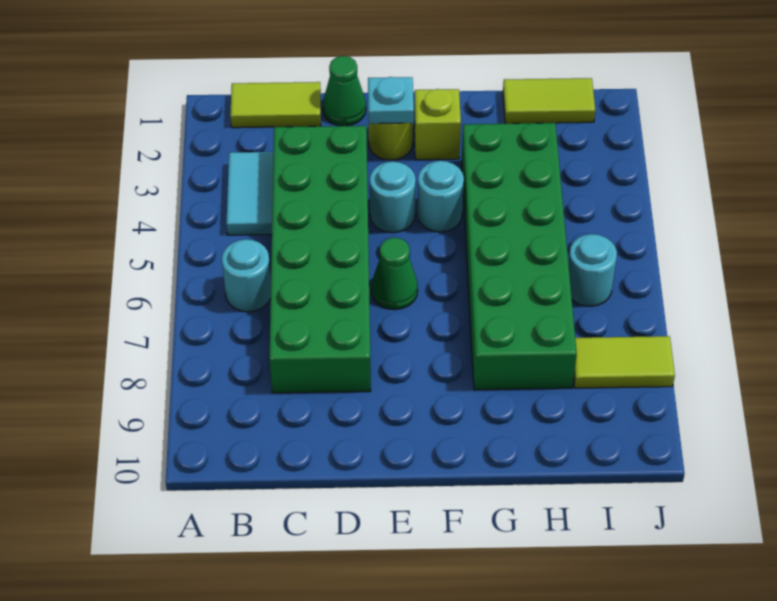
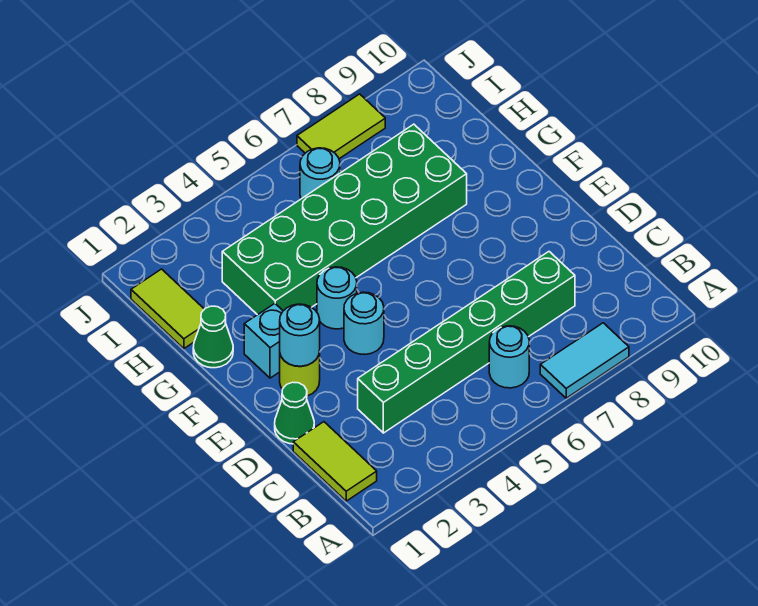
cyan 1x2 tile [226,152,274,235] -> cyan 1x2 tile moved to [540,323,629,398]
green 2x6 brick [270,126,371,393] -> green 1x6 brick [358,252,575,433]
cyan 1x1 plate [368,77,414,124] -> cyan 1x1 round brick [280,304,320,366]
green 1x1 cone [371,237,418,310] -> green 1x1 cone moved to [193,306,233,368]
lime 1x1 brick [414,89,461,160] -> cyan 1x1 brick [244,304,283,378]
lime 1x2 tile [574,336,675,388] -> lime 1x2 tile turned to [297,94,385,159]

